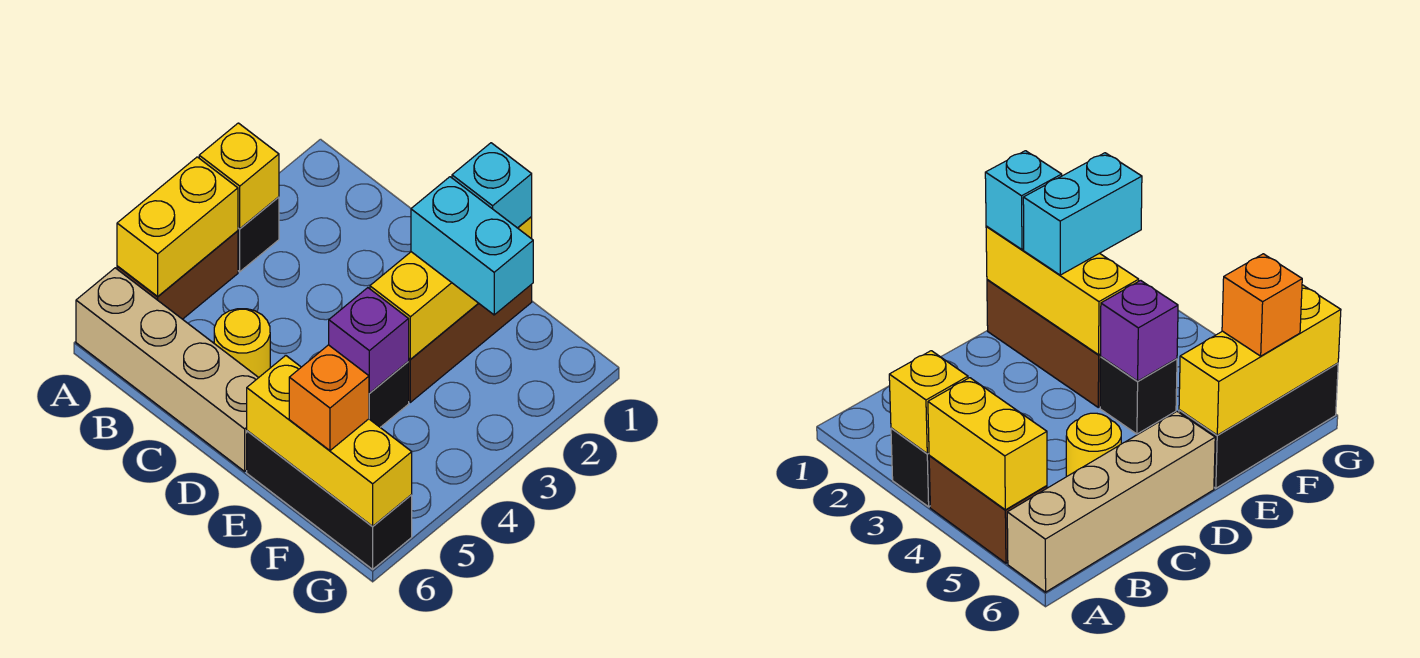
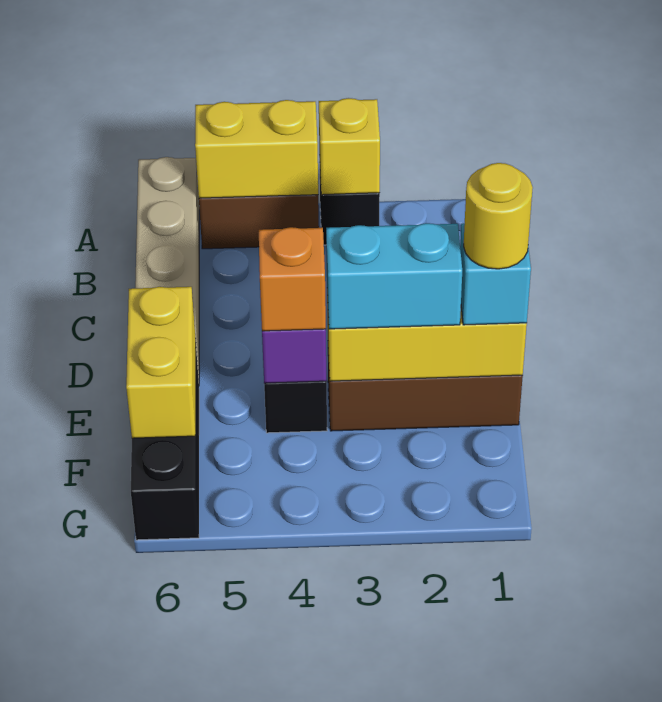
yellow 1x1 round brick [214,309,270,377] -> yellow 1x1 round brick moved to [464,163,533,269]
cyan 1x2 brick [411,177,533,315] -> cyan 1x2 brick turned to [326,223,462,329]
yellow 1x3 brick [247,356,412,526] -> yellow 1x2 brick [126,287,196,438]
orange 1x1 brick [289,345,369,450] -> orange 1x1 brick moved to [259,227,326,331]

